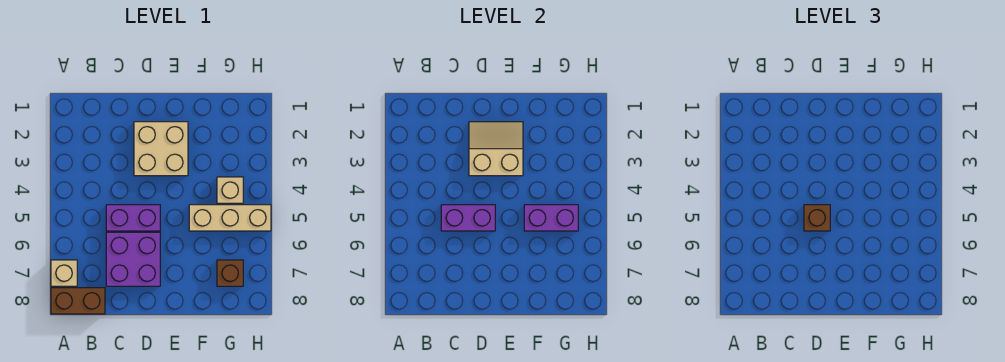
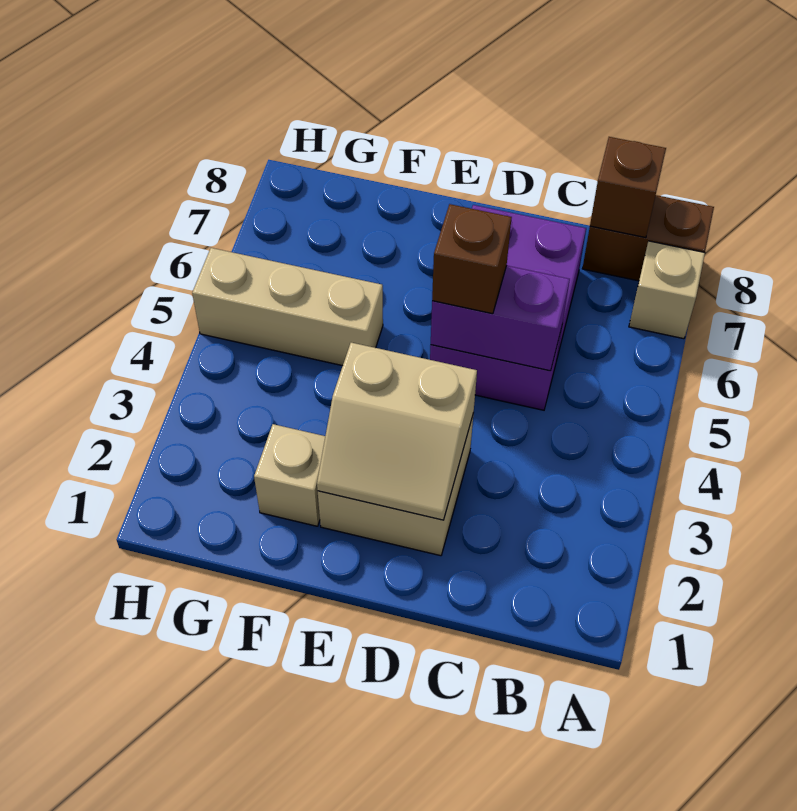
purple 1x2 brick [524,205,578,231] -> none
tan 1x1 brick [217,177,243,203] -> tan 1x1 brick moved to [254,424,325,526]
brown 1x1 brick [217,260,243,286] -> brown 1x1 brick moved to [590,137,666,238]

